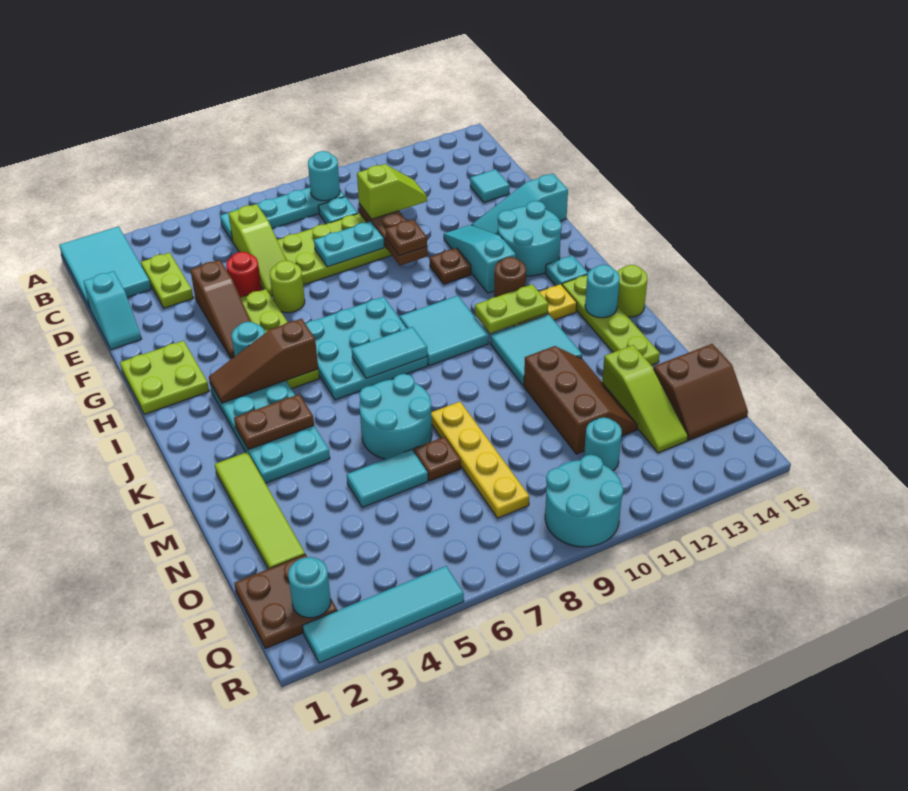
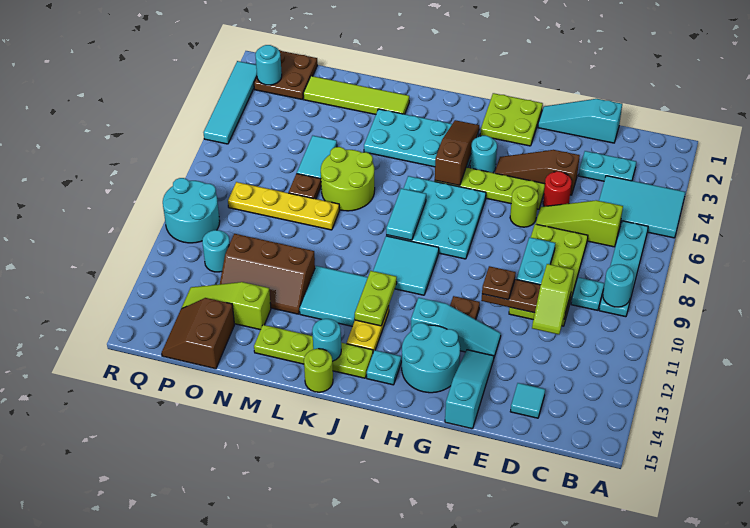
cyan 2x3 tile [59,226,151,308] -> cyan 2x3 tile moved to [599,176,685,238]
lime 1x2 plate [141,253,193,308] -> cyan 1x2 plate [579,151,636,181]
cyan 1x2 slope [83,271,141,350] -> cyan 1x3 slope [538,99,622,143]
brown 1x1 round brick [494,257,526,297] -> none
brown 1x2 plate [234,394,314,450] -> none
cyan 2x2 round brick [359,374,432,459] -> lime 2x2 round brick [321,147,375,211]

